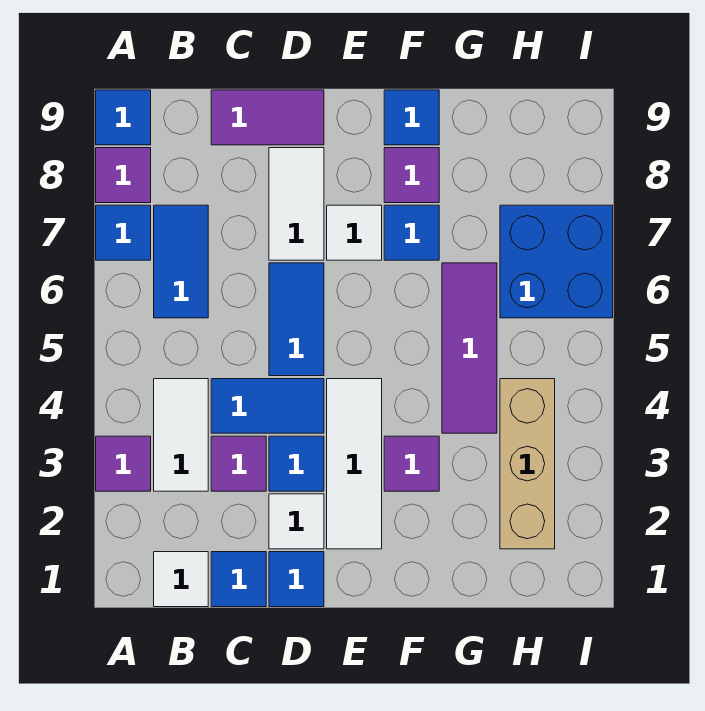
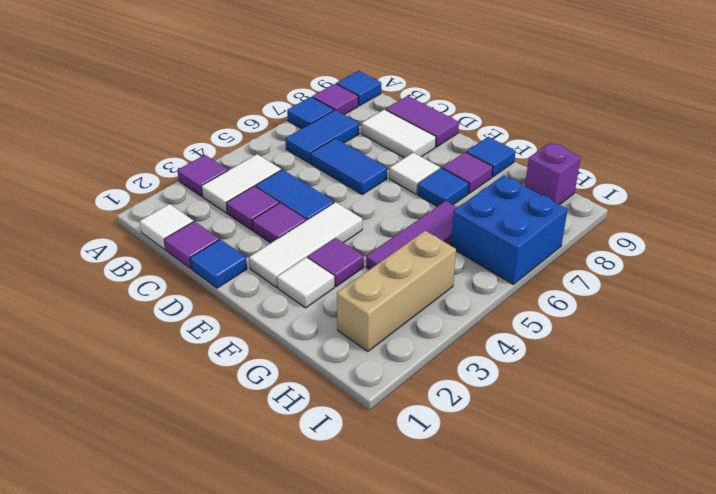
blue 1x1 tile [211,552,266,607] -> purple 1x1 tile [164,221,219,269]
white 1x1 tile [269,494,324,549] -> white 1x1 tile moved to [277,258,334,308]
blue 1x1 tile [269,436,324,491] -> purple 1x1 tile [252,203,306,243]
blue 1x2 tile [269,263,324,376] -> blue 1x2 tile turned to [311,138,387,195]
white 1x2 tile [269,148,324,260] -> white 1x2 tile turned to [361,110,436,158]
none -> purple 1x1 brick [525,142,581,205]

